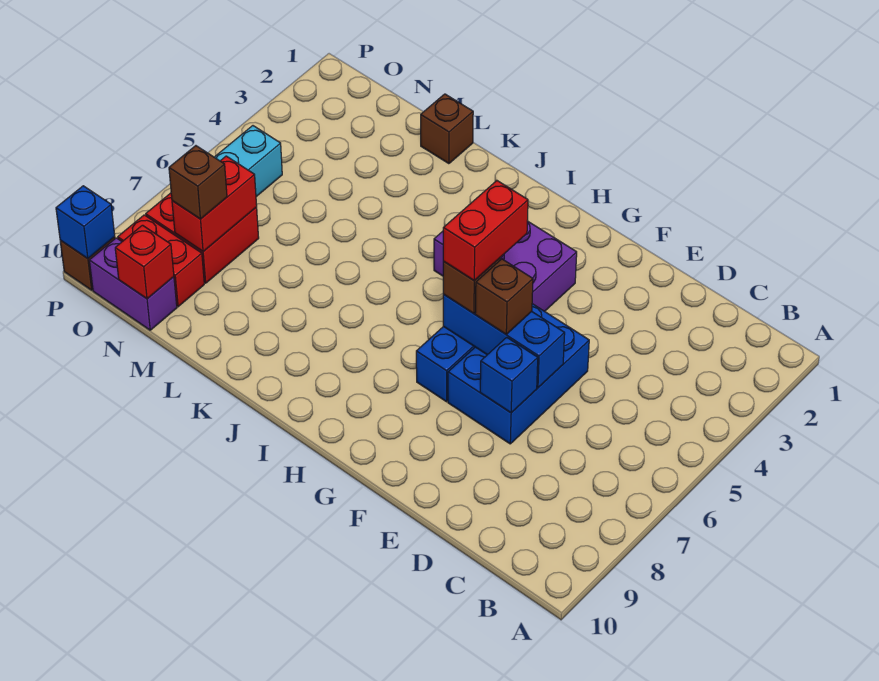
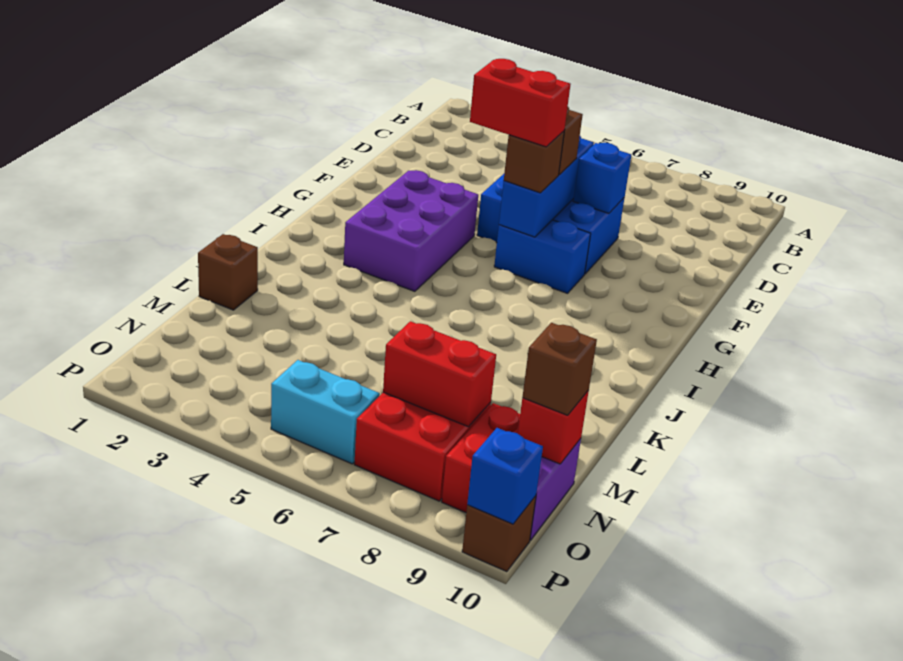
brown 1x1 brick [169,146,227,219] -> brown 1x1 brick moved to [522,323,597,415]

